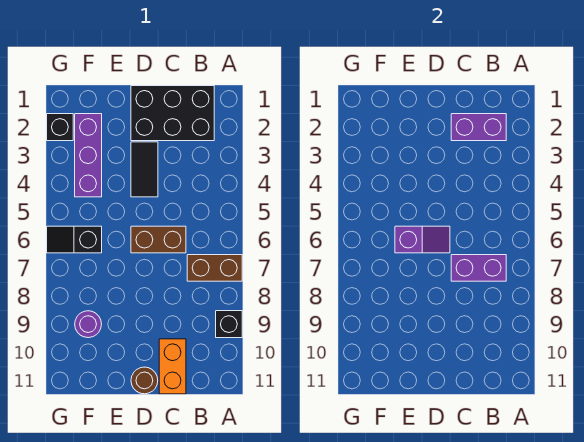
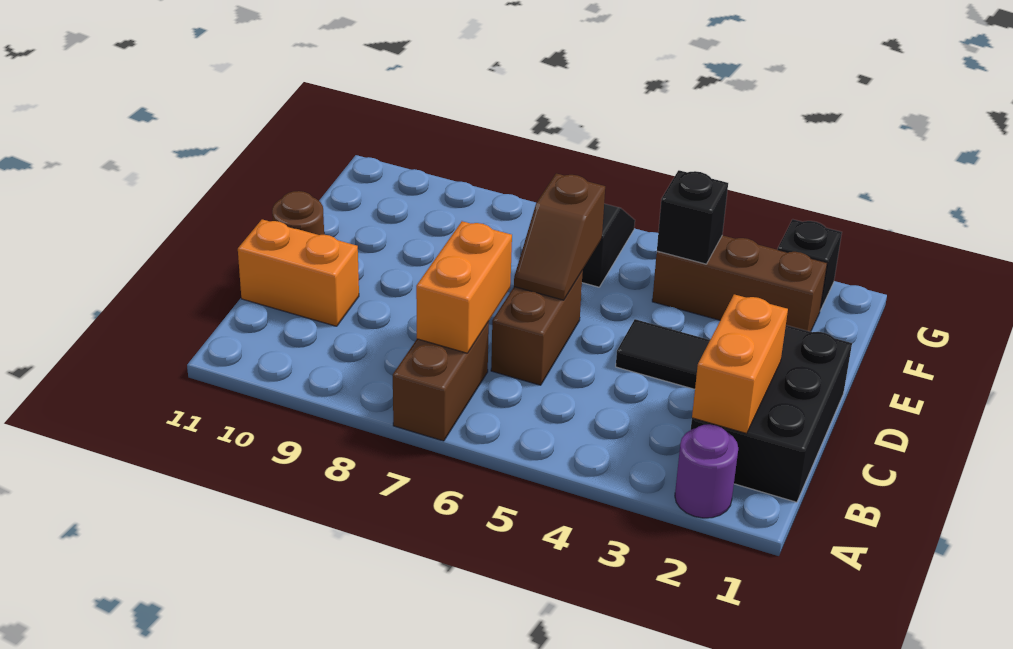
black 1x1 brick [216,311,242,338] -> black 1x1 brick moved to [657,170,728,264]
purple 1x2 brick [451,114,506,141] -> orange 1x2 brick [692,294,788,433]
purple 1x2 brick [451,255,506,281] -> orange 1x2 brick [416,221,512,353]
purple 1x2 slope [395,226,450,253] -> brown 1x2 slope [514,173,605,300]
purple 1x3 brick [75,114,102,197] -> brown 1x3 brick [652,235,827,332]
purple 1x1 round brick [75,311,102,338] -> purple 1x1 round brick moved to [675,424,738,518]

